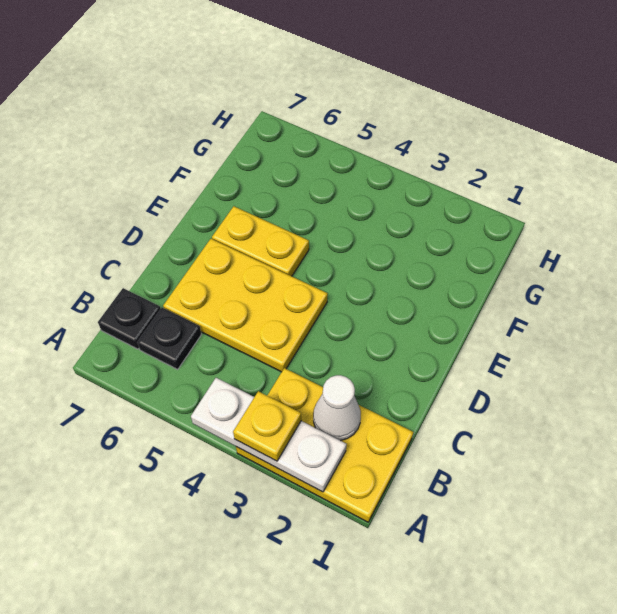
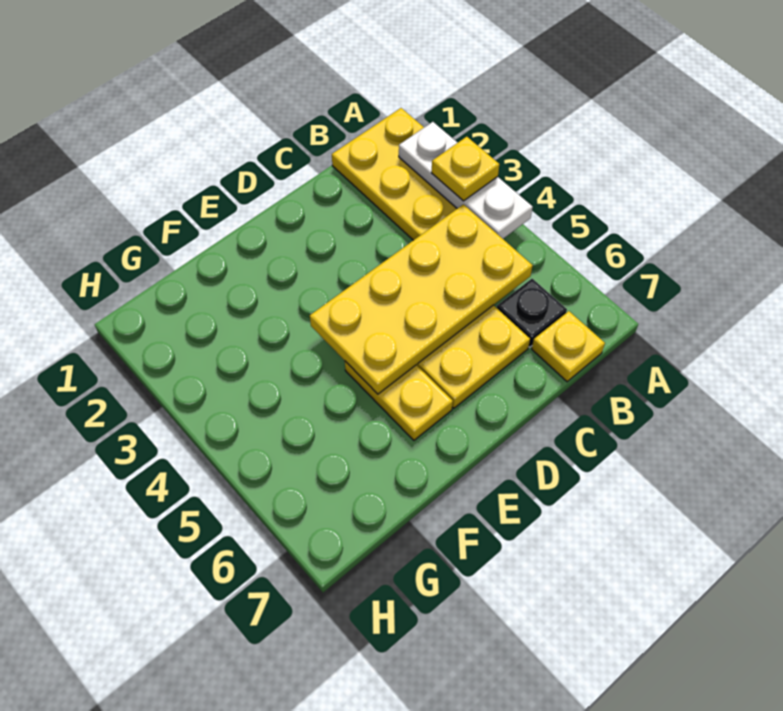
white 1x1 cone [313,375,361,441] -> none
none -> yellow 2x4 plate [310,204,533,394]
black 1x1 plate [98,288,161,349] -> yellow 1x1 plate [532,311,605,382]

